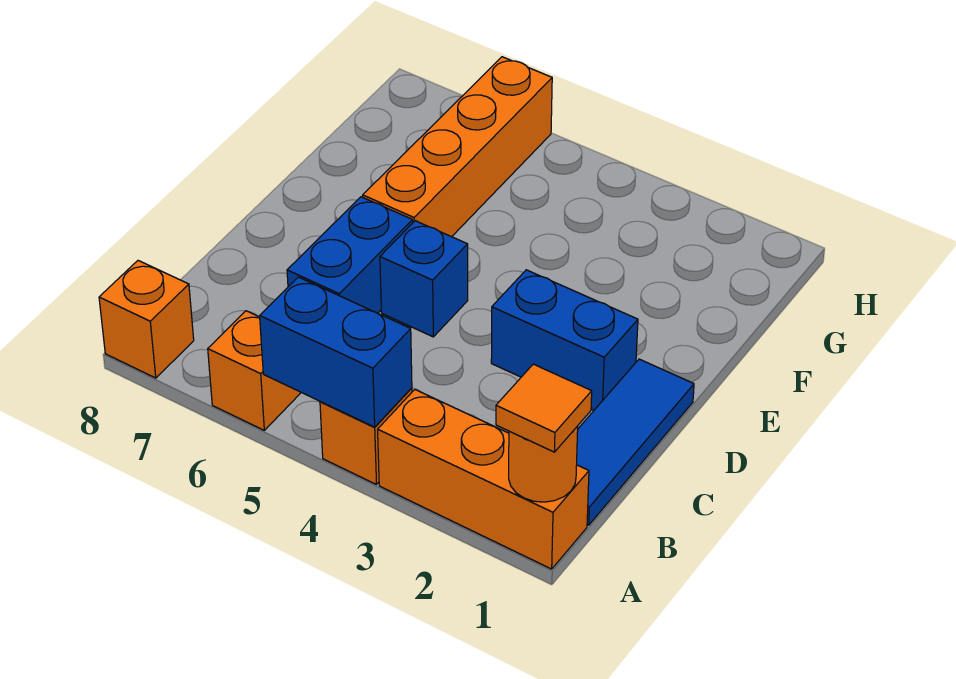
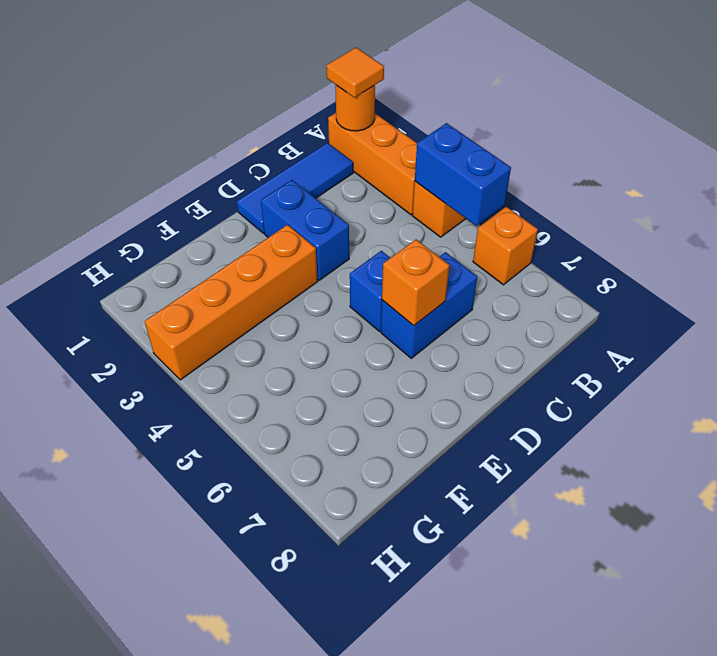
orange 1x1 brick [99,261,194,378] -> orange 1x1 brick moved to [382,239,450,326]
orange 1x4 brick [363,57,552,237] -> orange 1x4 brick moved to [145,225,318,380]

